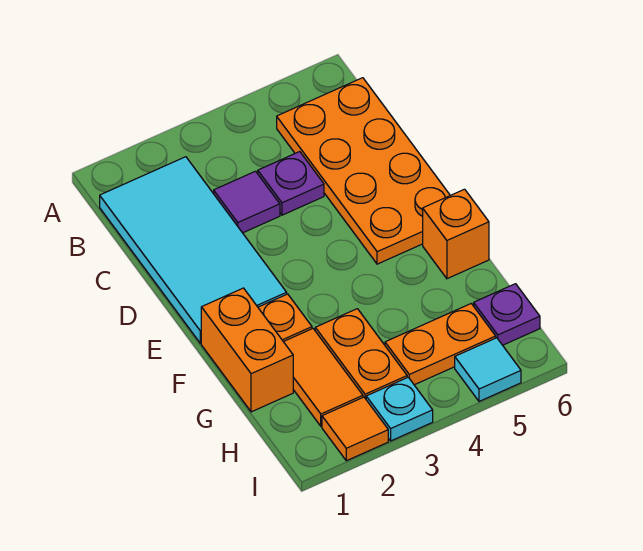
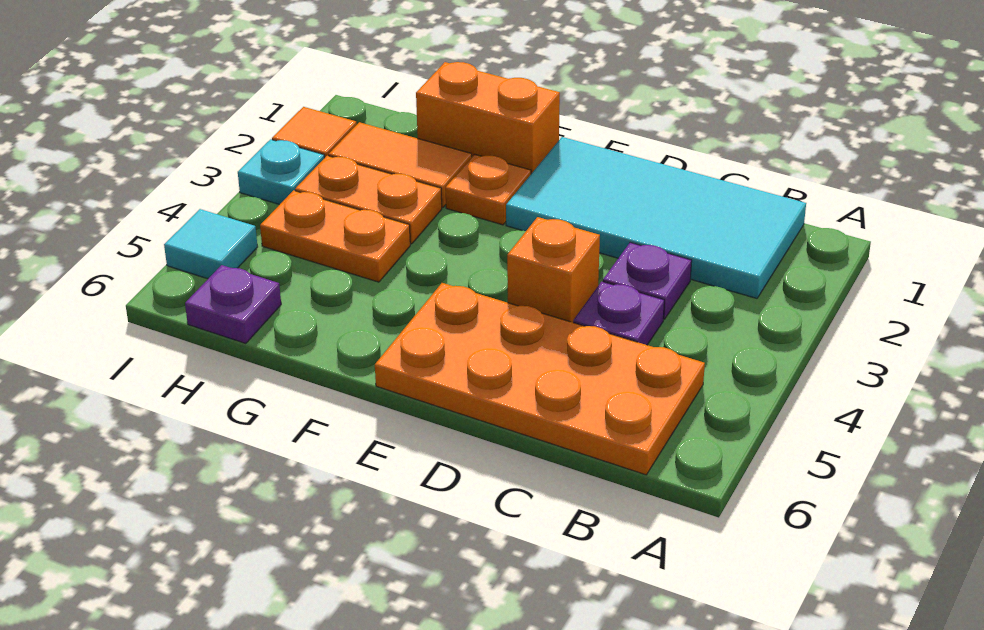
purple 1x1 tile [214,171,280,233] -> purple 1x1 plate [603,243,692,319]
orange 1x1 brick [423,189,489,279] -> orange 1x1 brick moved to [507,217,600,322]
orange 1x2 plate [385,304,496,385] -> orange 1x2 plate turned to [260,190,410,282]

